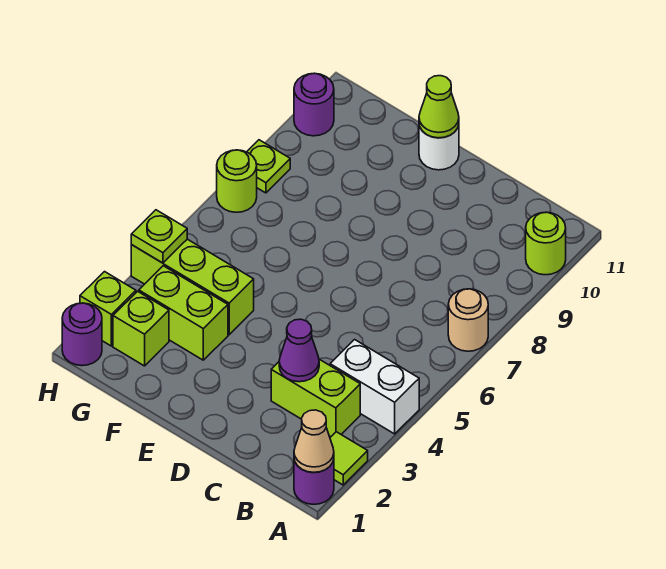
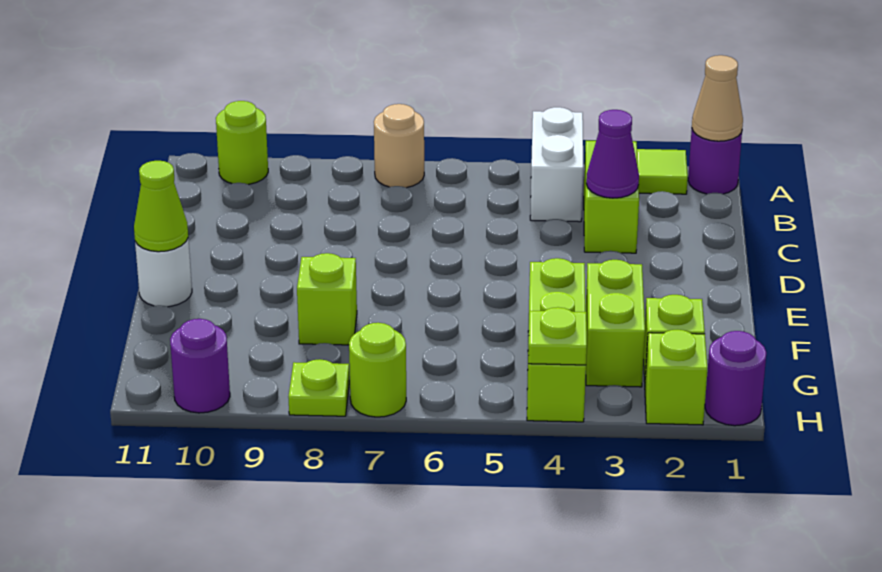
none -> lime 1x1 brick [297,253,357,345]

